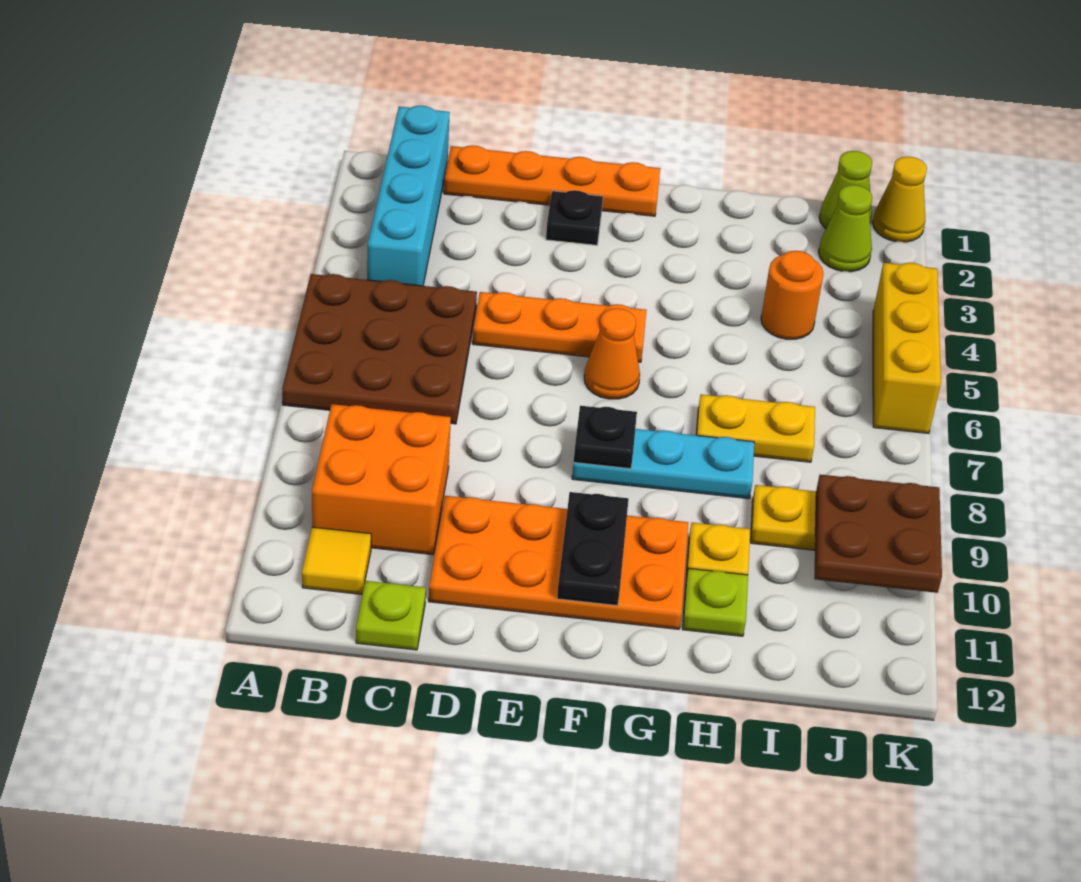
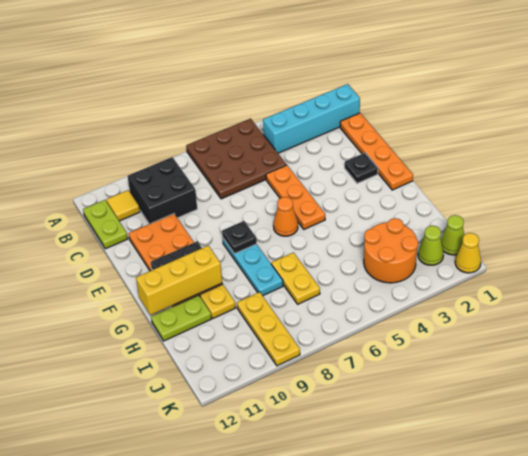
orange 2x2 brick [312,404,451,555] -> black 2x2 brick [128,157,197,224]
lime 1x1 plate [356,581,426,650] -> lime 1x2 plate [83,200,128,249]
lime 1x1 plate [683,568,748,636] -> lime 1x2 plate [151,295,211,341]
orange 1x1 round brick [761,251,823,339] -> orange 2x2 round brick [364,218,418,283]
brown 2x2 plate [814,475,942,593] -> none
yellow 1x3 brick [873,263,941,434] -> yellow 1x3 brick moved to [136,246,222,315]

